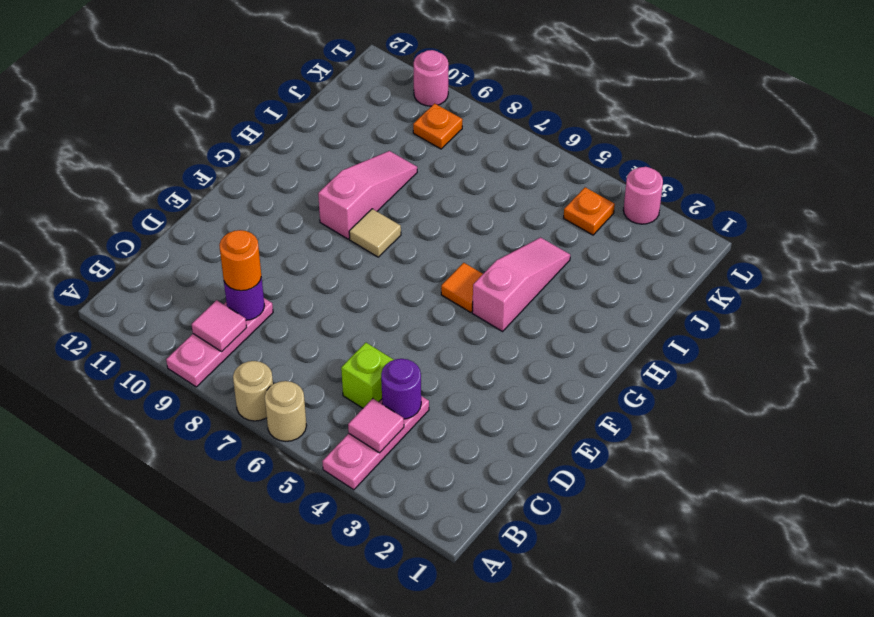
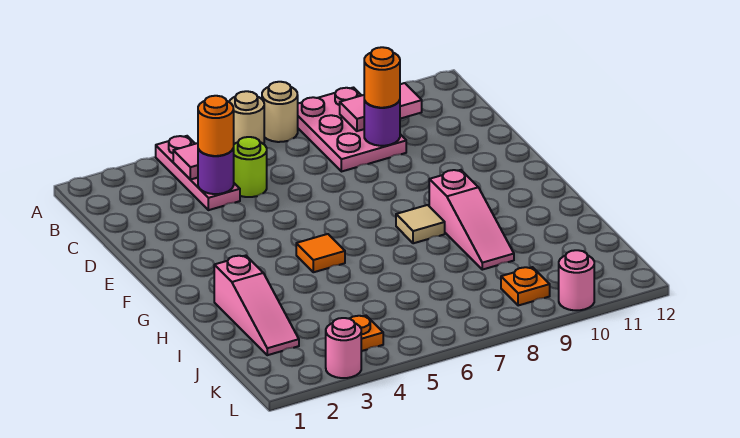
pink 1x3 plate [166,298,273,387] -> pink 2x3 plate [298,88,406,172]
pink 1x1 tile [192,300,247,352] -> pink 1x2 tile [340,83,422,131]
none -> orange 1x1 round brick [198,96,234,156]
lime 1x1 brick [341,343,394,408] -> lime 1x1 round brick [234,137,267,197]
pink 1x3 slope [472,238,570,331] -> pink 1x3 slope moved to [214,256,299,355]

